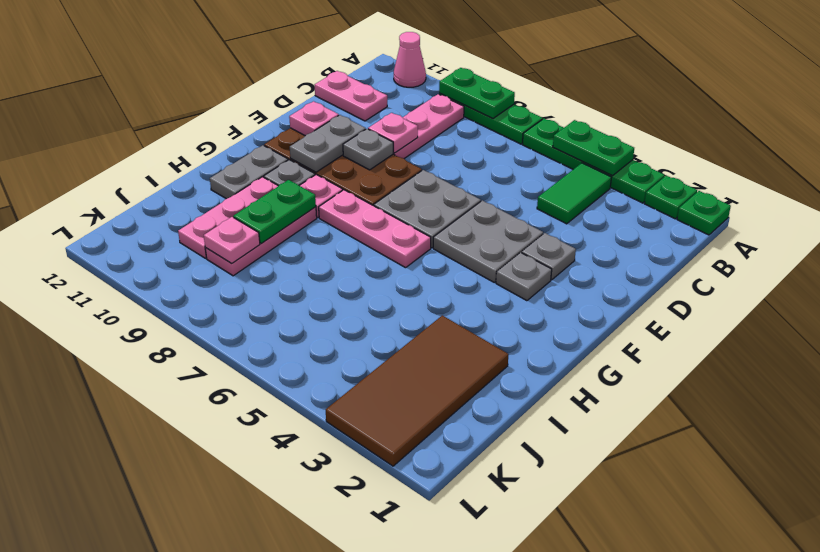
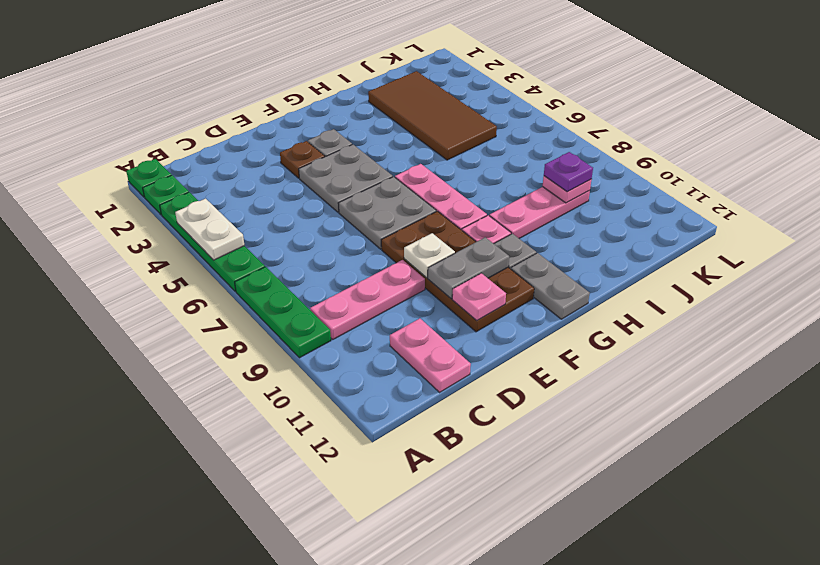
green 1x2 plate [553,120,634,176] -> white 1x2 plate [175,199,244,260]
green 1x2 plate [439,68,515,119] -> none
pink 1x1 cone [394,32,426,87] -> none
green 1x2 tile [537,163,612,224] -> none
pink 1x1 plate [368,113,418,153] -> none
grey 1x1 plate [522,233,576,280] -> brown 1x1 plate [280,141,325,178]
grey 1x1 plate [343,129,393,170] -> white 1x1 plate [404,233,455,278]
grey 1x2 plate [210,145,288,199] -> grey 1x2 plate turned to [511,253,590,319]
green 1x2 plate [233,180,316,244] -> none
pink 1x3 plate [178,177,278,258] -> none
brown 2x4 tile [326,315,508,466] -> brown 2x4 tile turned to [368,71,497,160]
none -> purple 1x1 plate [544,152,593,192]

